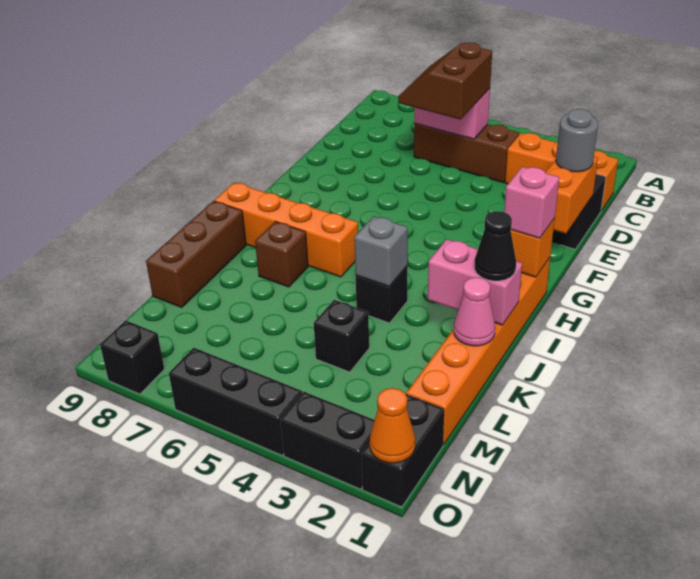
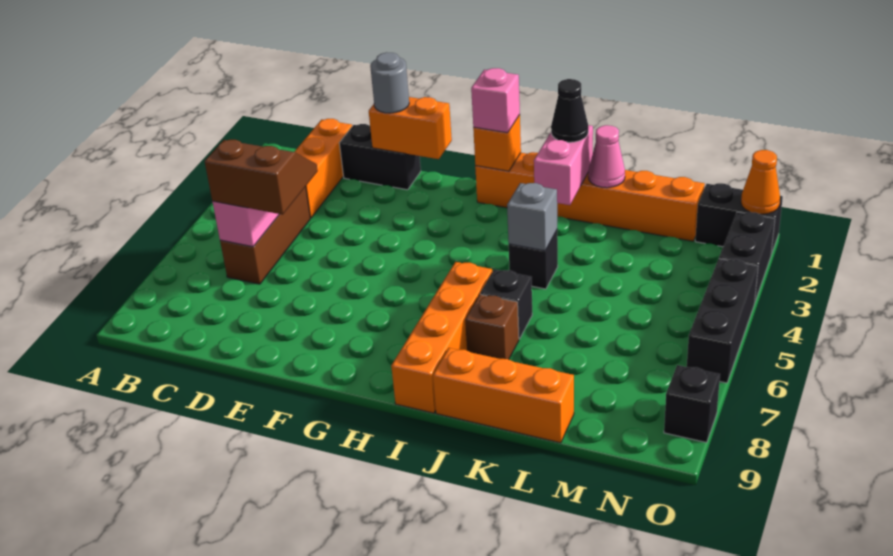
brown 2x2 slope [398,42,492,119] -> brown 2x2 slope turned to [205,140,318,215]
brown 1x3 brick [146,201,246,308] -> orange 1x3 brick [433,348,574,443]
black 1x1 brick [314,300,369,372] -> black 1x1 brick moved to [480,269,532,339]

